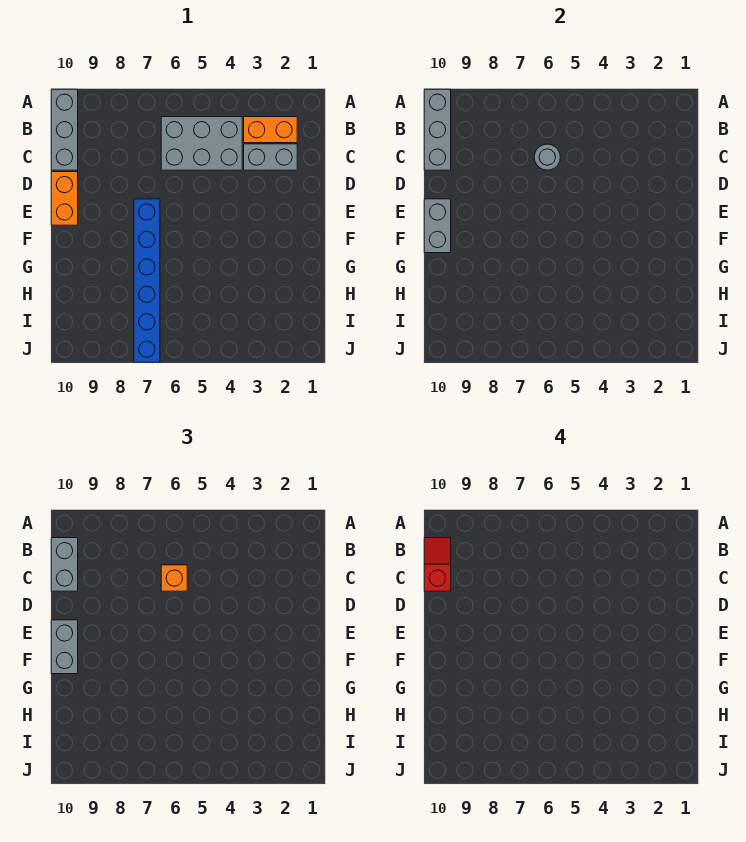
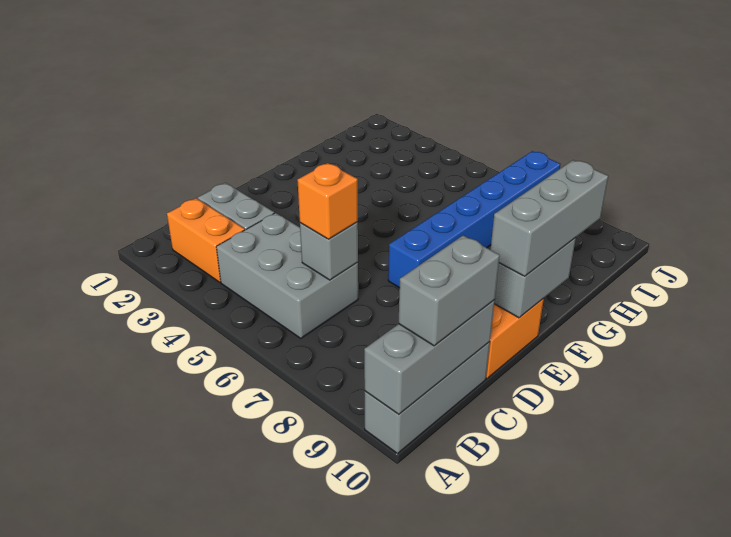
red 1x2 slope [424,538,451,591] -> none
grey 1x1 round brick [534,144,560,170] -> grey 1x1 brick [300,222,358,280]
grey 1x2 brick [51,620,78,674] -> grey 1x3 brick [491,160,608,276]

